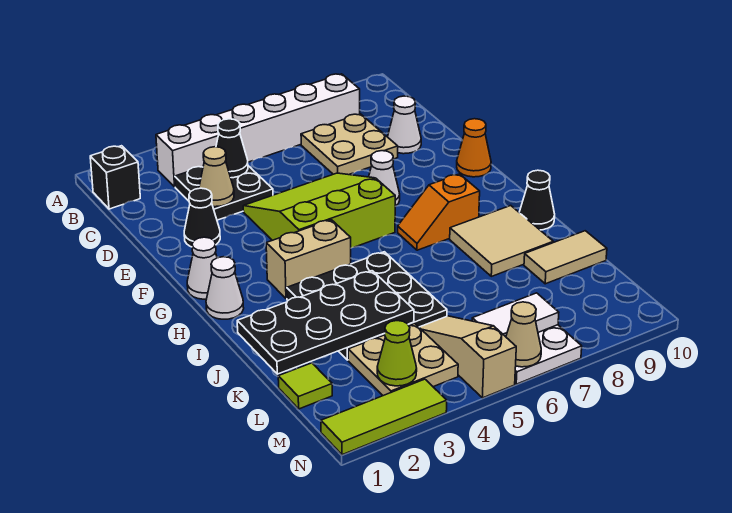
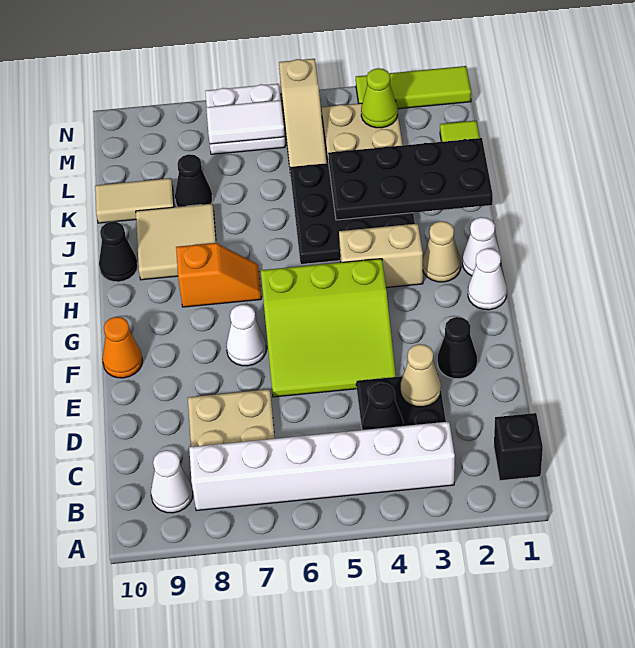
white 1x1 cone [388,96,421,154] -> white 1x1 cone moved to [151,450,193,513]
none -> black 1x1 cone [175,154,213,207]
tan 1x1 cone [506,302,541,367] -> tan 1x1 cone moved to [423,221,461,282]

